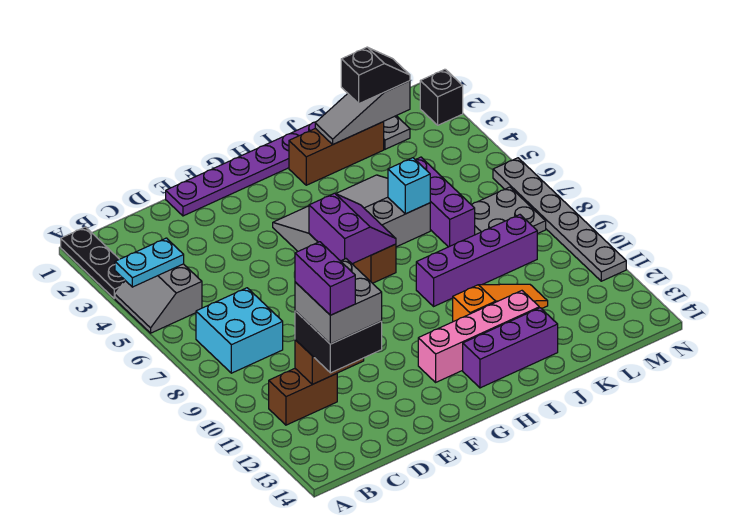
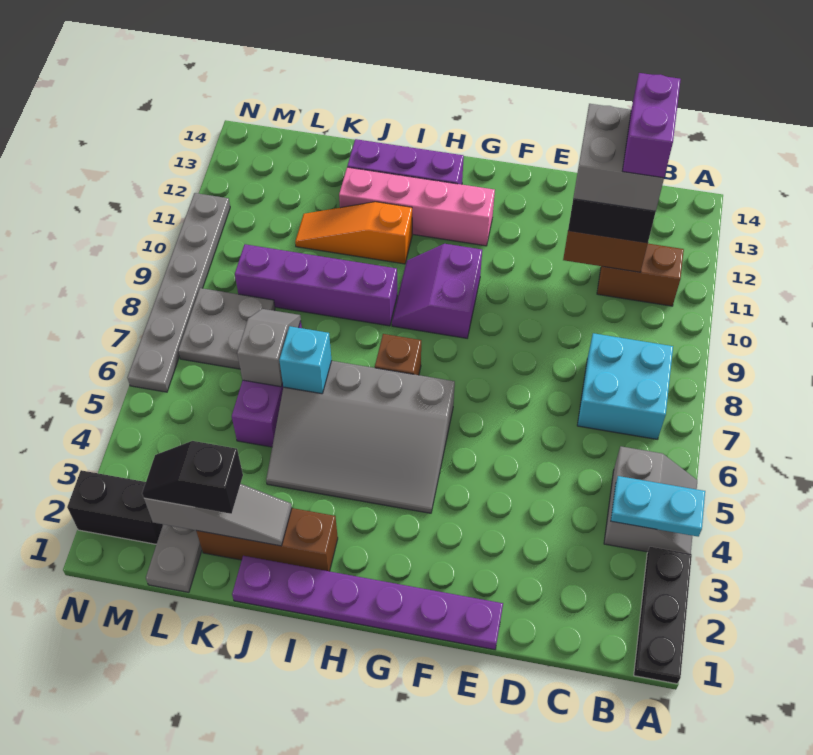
purple 2x2 slope [309,193,396,264] -> purple 2x2 slope moved to [392,244,482,338]
none -> grey 1x2 slope [237,309,301,387]
black 1x1 brick [420,69,463,125] -> black 1x2 brick [67,470,163,544]

